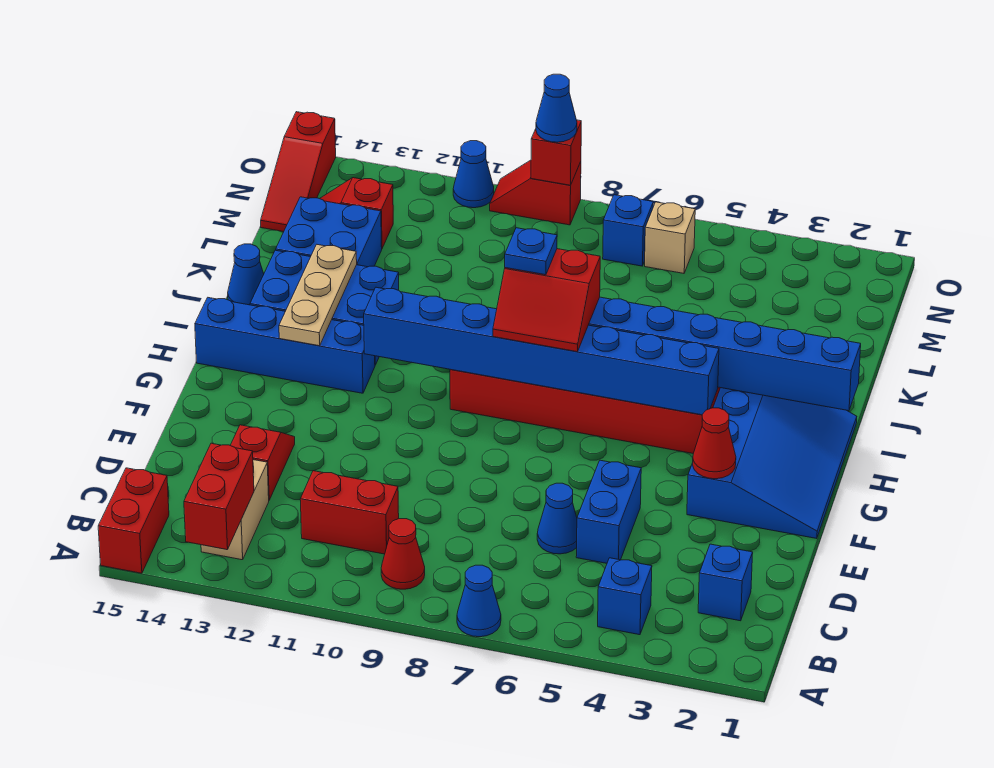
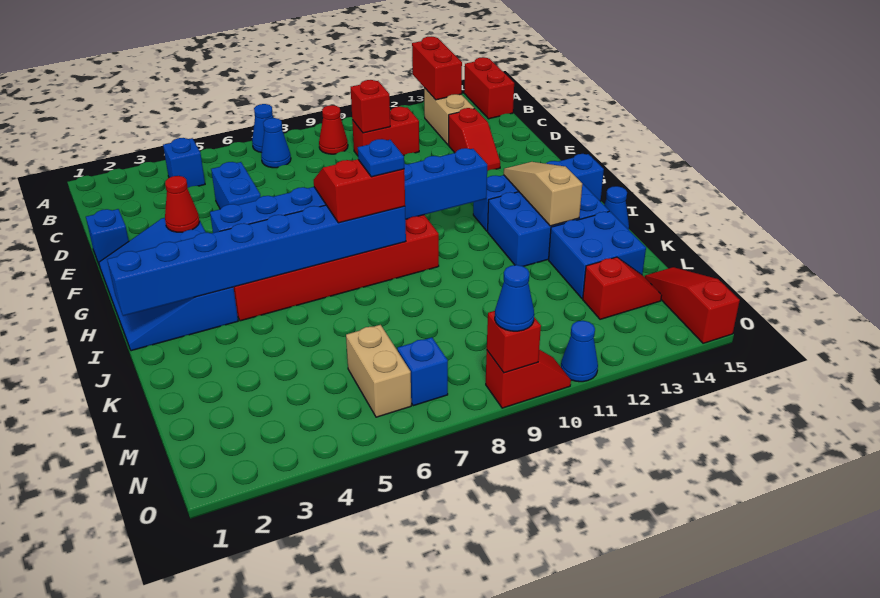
blue 1x1 brick [698,544,753,621] -> blue 1x1 brick moved to [86,209,129,264]
none -> red 1x1 brick [351,80,390,133]
blue 1x1 cone [537,483,577,554] -> blue 1x1 cone moved to [261,118,291,168]
tan 1x3 plate [279,245,357,346] -> tan 1x3 slope [504,162,582,226]
tan 1x1 brick [645,202,695,273] -> tan 1x2 brick [346,325,411,417]

